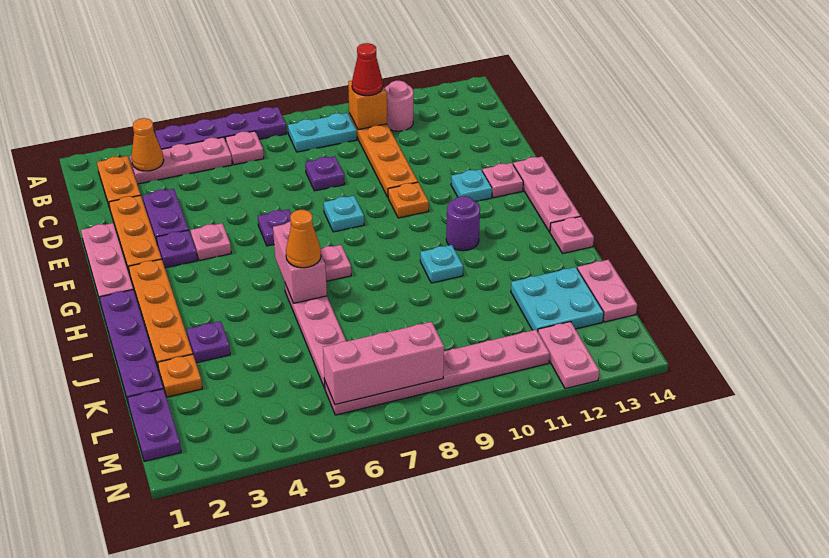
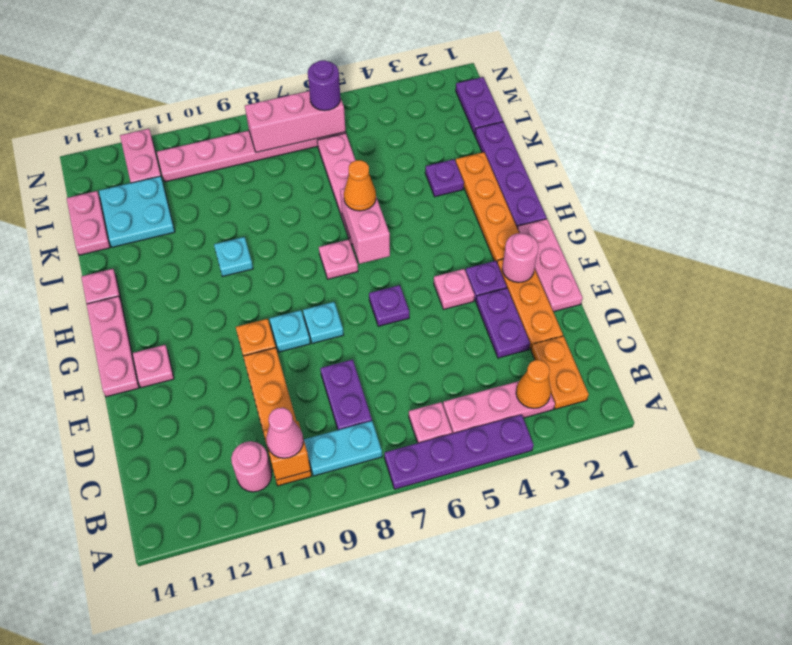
red 1x1 cone [352,43,383,96] -> pink 1x1 cone [266,408,303,458]
purple 1x1 plate [305,156,345,191] -> purple 1x2 plate [320,360,372,430]
none -> pink 1x1 round brick [502,233,539,283]
cyan 1x1 plate [451,169,492,201] -> cyan 1x1 plate moved to [269,310,310,352]
purple 1x1 round brick [446,196,480,251] -> purple 1x1 round brick moved to [308,60,340,111]
orange 1x1 plate [158,354,202,397] -> none

